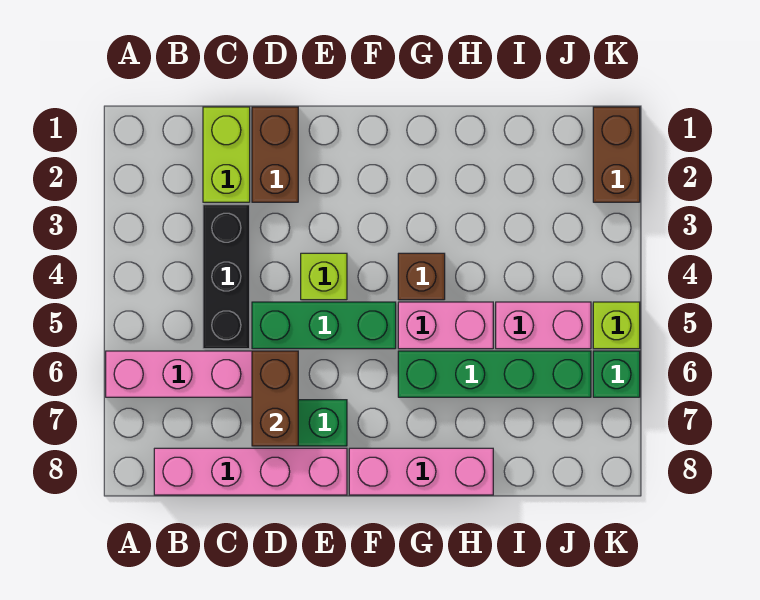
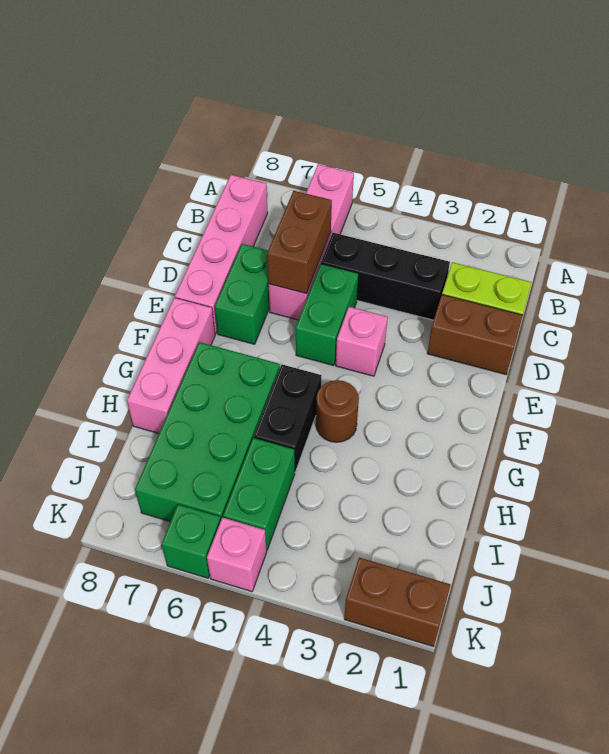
green 1x3 brick [252,302,396,349] -> green 1x2 brick [296,264,359,366]
brown 1x2 brick [252,351,298,446] -> brown 1x2 brick turned to [267,191,332,294]
lime 1x1 brick [301,253,347,300] -> pink 1x1 brick [336,307,388,376]
brown 1x1 brick [398,253,445,300] -> brown 1x1 round brick [316,380,359,442]
pink 1x2 brick [398,302,493,349] -> black 1x2 brick [254,365,322,472]
green 1x4 brick [398,351,591,397] -> green 2x4 brick [135,342,280,522]
pink 1x2 brick [496,302,591,349] -> green 1x2 brick [223,438,295,550]
lime 1x1 brick [593,302,640,349] -> pink 1x1 brick [207,517,267,592]

